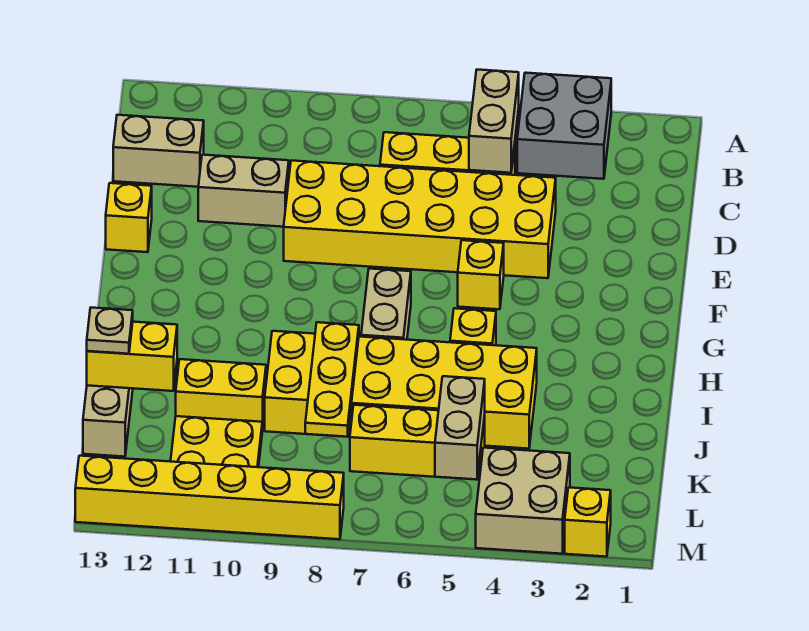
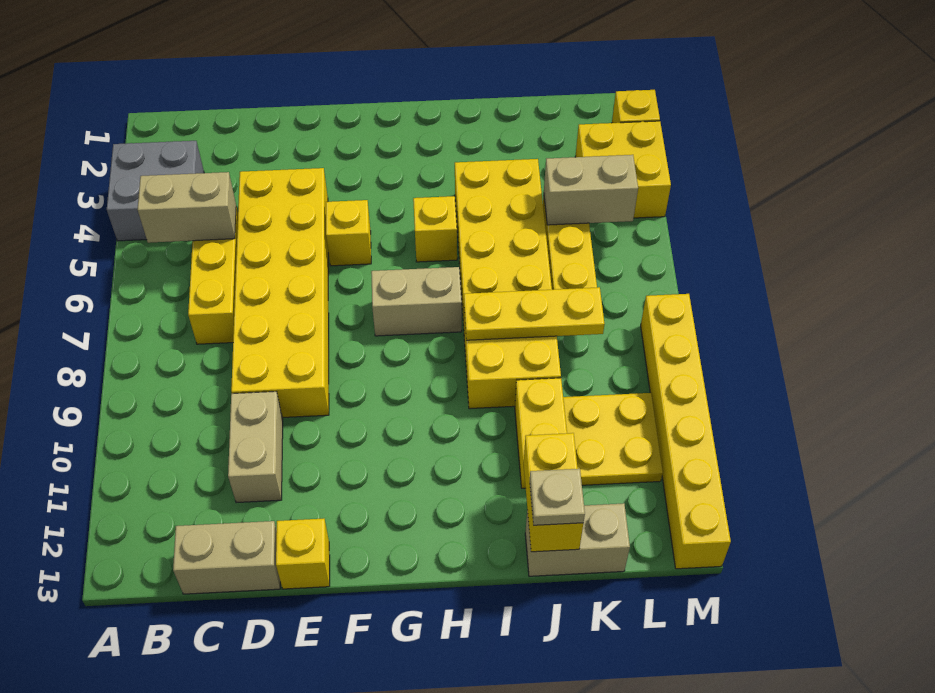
tan 1x2 brick [113,115,204,187] -> tan 1x2 brick turned to [173,521,280,594]
tan 2x2 brick [476,448,570,554] -> yellow 2x2 brick [575,121,671,218]

